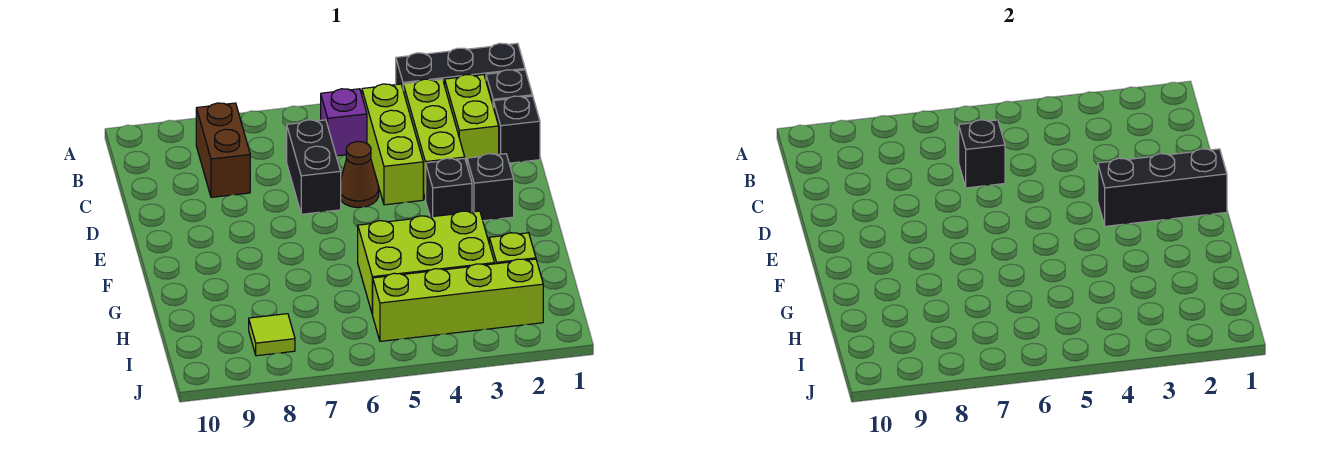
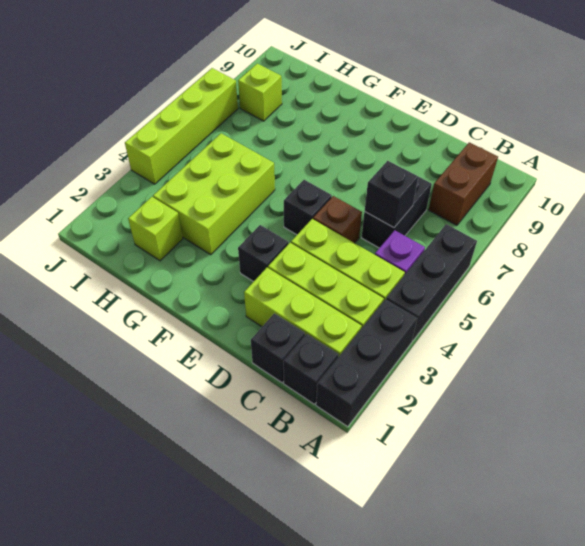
lime 1x2 brick [445,75,499,163] -> lime 1x3 brick [244,268,362,357]
brown 1x2 brick [196,103,250,197] -> brown 1x2 brick turned to [429,142,498,225]
black 1x2 brick [287,120,341,214] -> black 1x2 brick turned to [362,177,432,248]
brown 1x1 cone [341,142,379,207] -> brown 1x1 brick [313,196,362,243]
black 1x3 brick [1098,149,1227,226] -> black 1x3 brick moved to [386,224,477,341]
black 1x1 brick [467,154,514,221] -> black 1x1 brick moved to [284,180,332,235]
lime 1x4 brick [373,259,543,341] -> lime 1x4 brick moved to [125,68,238,184]
lime 1x1 tile [249,314,295,356] -> lime 1x1 brick [238,64,282,121]

